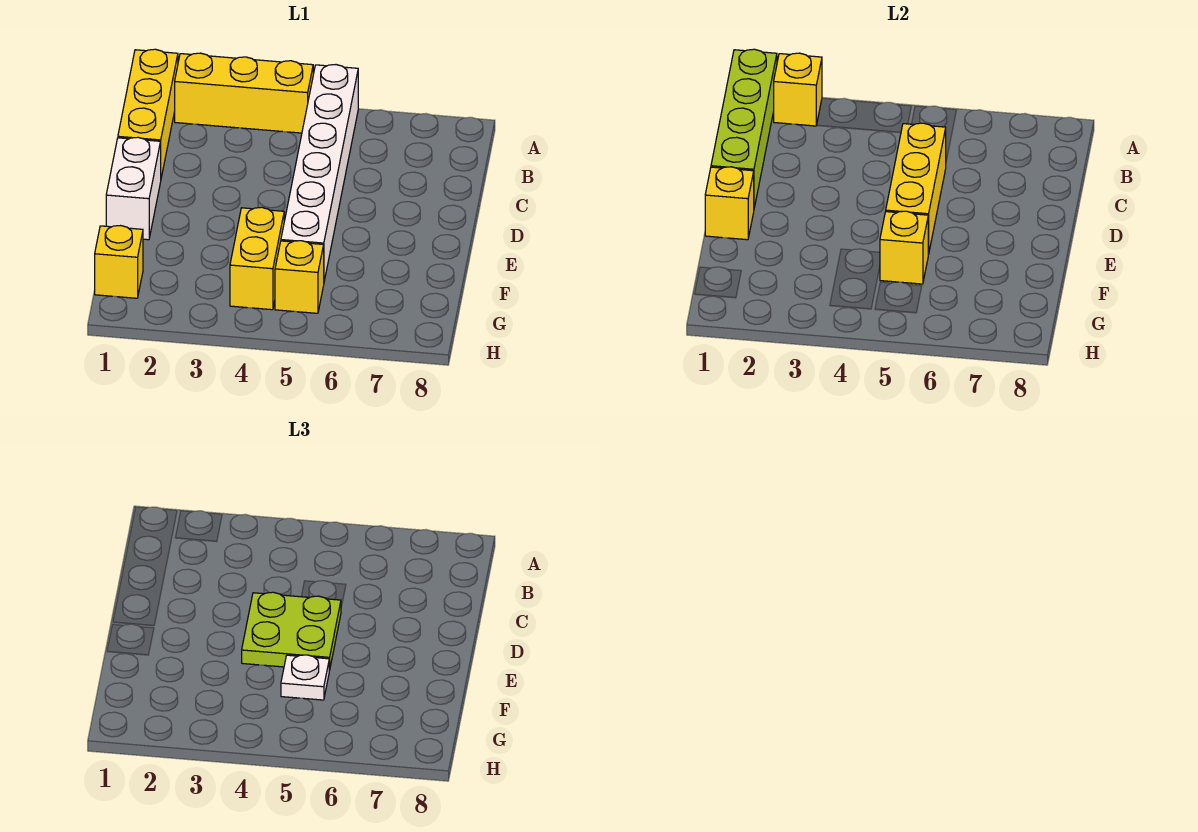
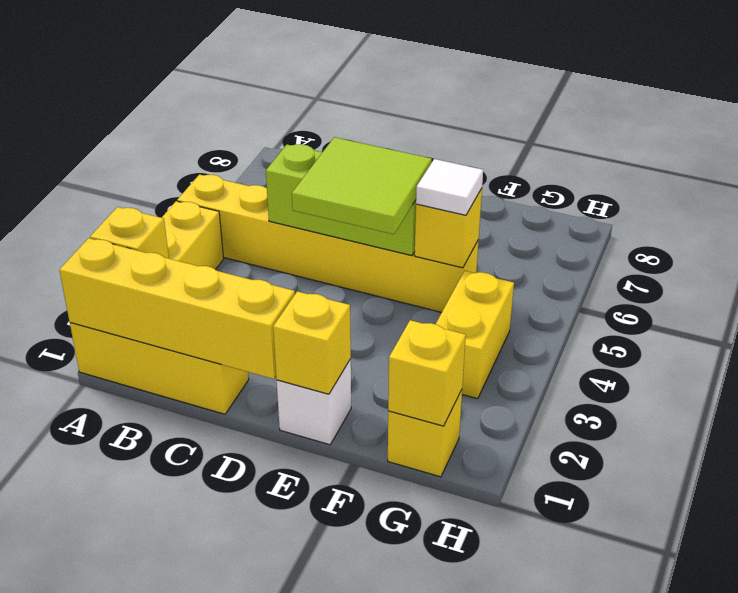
lime 1x4 brick [711,49,777,208] -> yellow 1x4 brick [59,238,295,379]
white 1x6 brick [281,65,358,281] -> yellow 1x6 brick [177,174,479,312]
yellow 1x3 brick [886,123,946,254] -> lime 1x3 brick [266,144,416,256]
white 1x2 brick [106,137,161,240] -> white 1x1 brick [277,359,351,445]
lime 2x2 plate [242,592,341,670] -> lime 2x2 tile [292,137,432,234]
yellow 1x2 brick [230,207,284,310] -> yellow 1x2 brick turned to [436,271,514,399]
white 1x1 plate [281,655,329,700] -> white 1x1 tile [416,159,483,215]
yellow 1x1 brick [275,241,324,313] -> yellow 1x1 brick moved to [388,320,466,426]

